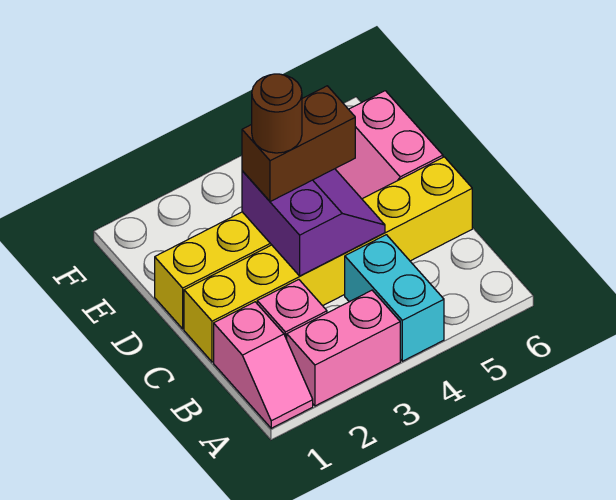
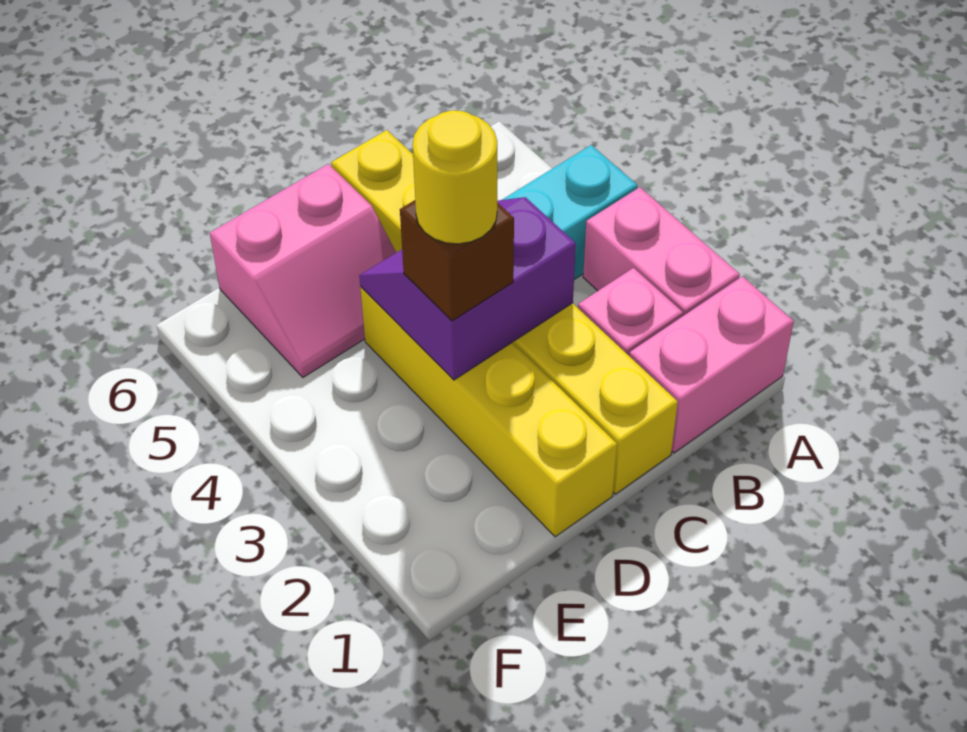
pink 1x2 slope [214,302,313,428] -> pink 1x2 brick [629,276,794,453]
brown 1x2 brick [242,86,355,202] -> brown 1x1 brick [400,200,514,321]
brown 1x1 round brick [252,74,302,153] -> yellow 1x1 round brick [413,110,497,244]

